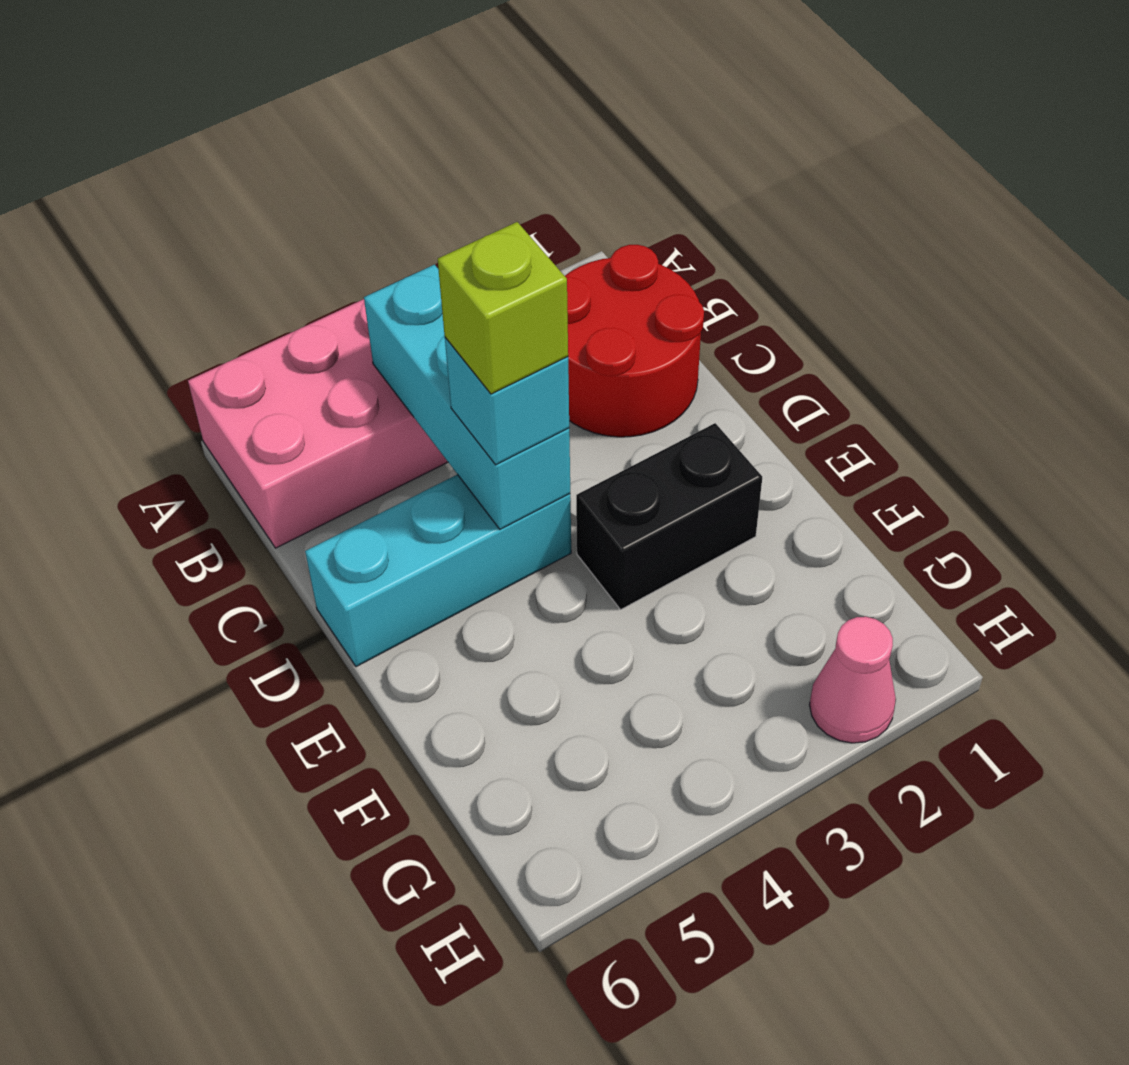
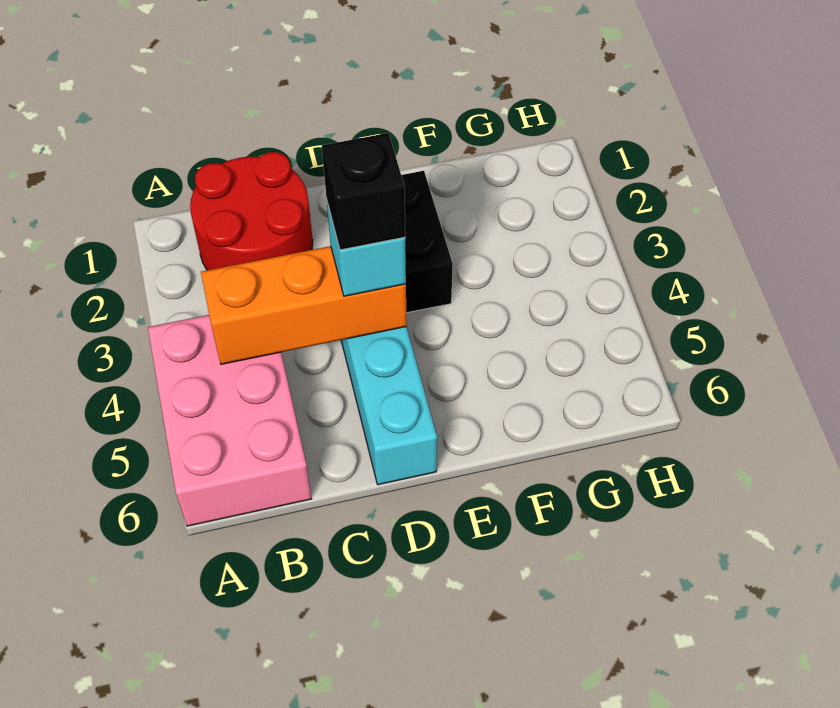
cyan 1x3 brick [364,265,570,529] -> orange 1x3 brick [201,246,407,364]
lime 1x1 brick [438,222,568,394] -> black 1x1 brick [322,133,405,250]
pink 1x1 cone [809,617,896,743] -> none

